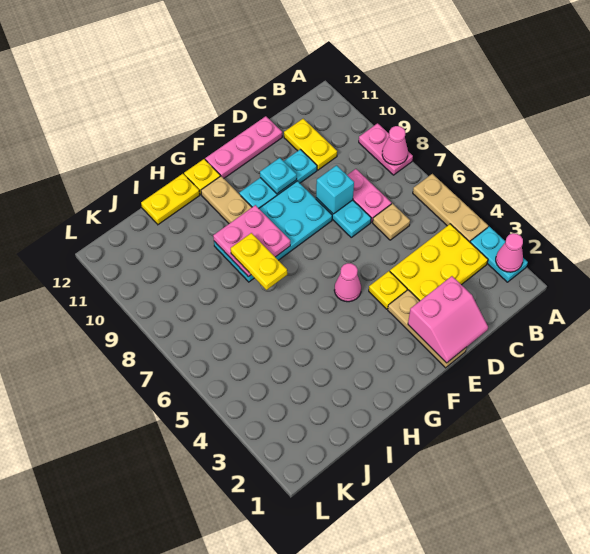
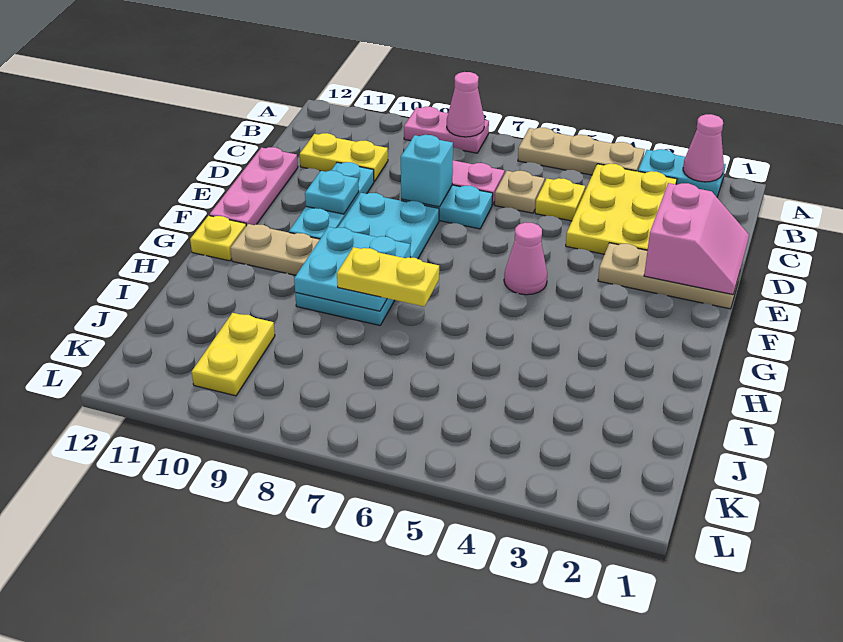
yellow 1x1 plate [369,271,407,309] -> yellow 1x1 plate moved to [535,178,585,221]
pink 2x2 plate [213,205,290,277] -> cyan 2x2 plate [294,227,411,311]
yellow 1x2 plate [141,174,200,225] -> yellow 1x2 plate moved to [192,313,275,396]

